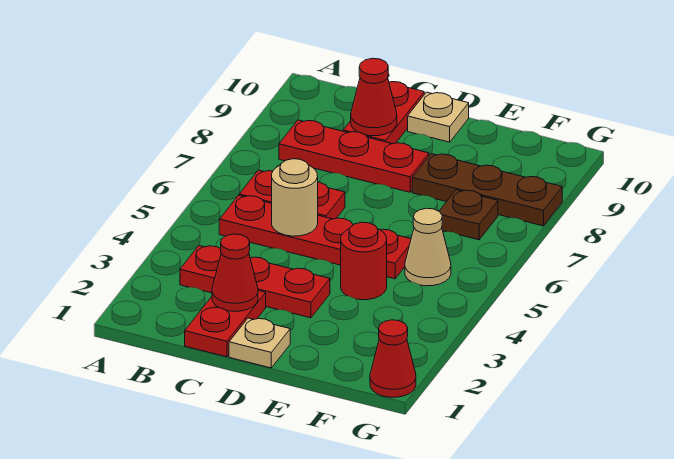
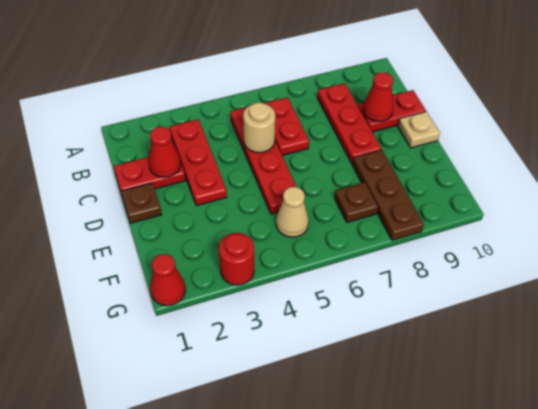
tan 1x1 plate [229,318,290,368] -> brown 1x1 plate [121,183,162,223]
red 1x1 round brick [341,222,387,300] -> red 1x1 round brick moved to [219,233,254,285]

